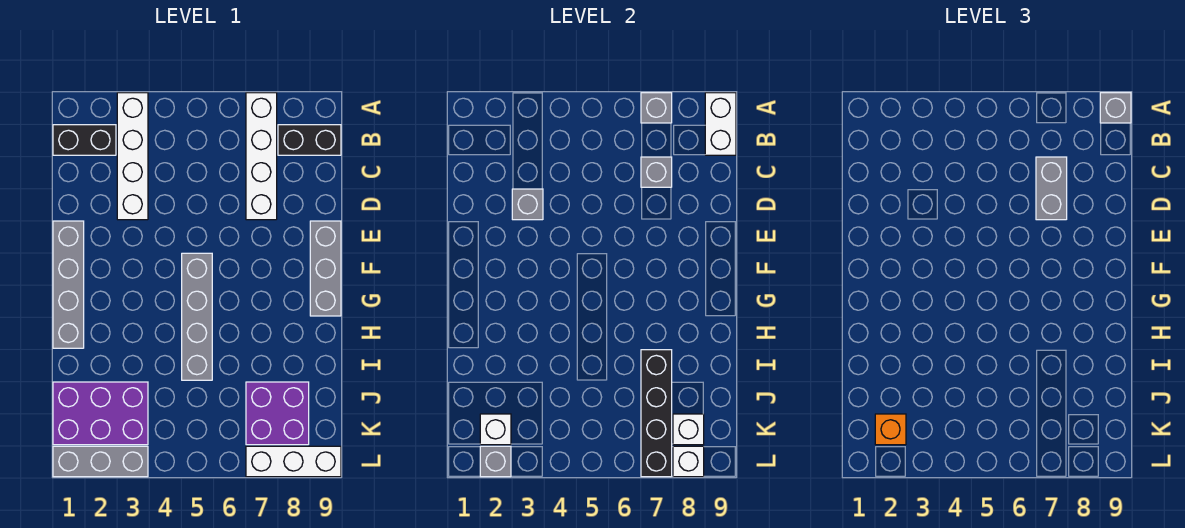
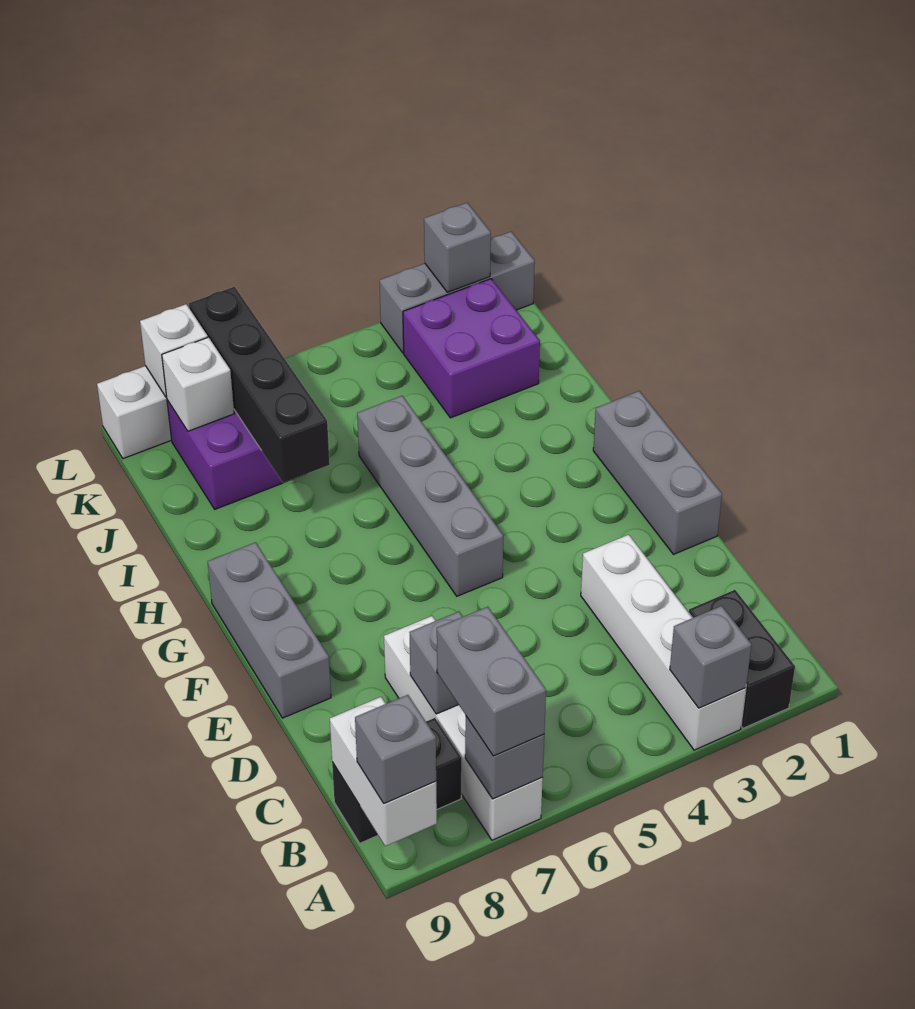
black 1x2 brick [53,125,116,155] -> black 1x2 brick turned to [689,590,795,728]
grey 1x2 brick [1036,157,1067,220] -> grey 1x2 brick moved to [437,607,546,756]
grey 1x1 brick [512,189,543,220] -> grey 1x1 brick moved to [670,606,752,708]
grey 1x4 brick [53,221,84,348] -> grey 1x3 brick [593,391,722,554]
purple 2x3 brick [53,382,148,445] -> purple 2x2 brick [403,279,540,418]
white 1x1 brick [480,414,511,445] -> none
orange 1x1 brick [875,414,906,445] -> none

